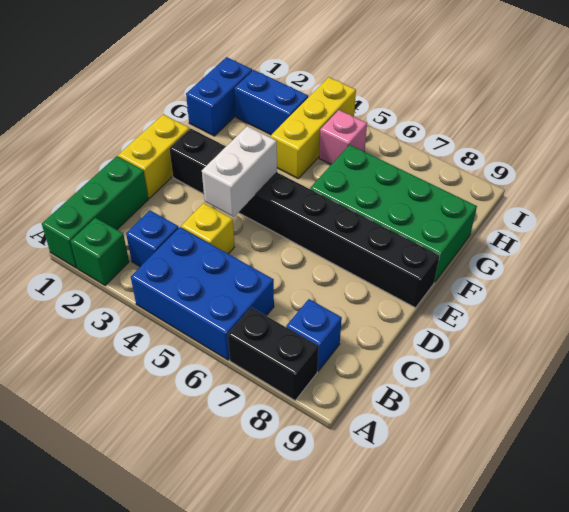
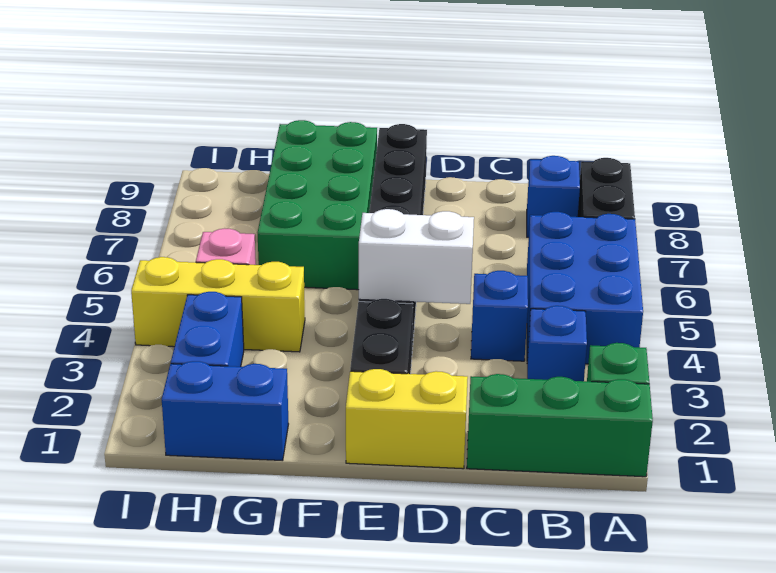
yellow 1x1 brick [181,203,234,254] -> blue 1x1 brick [471,271,528,361]

